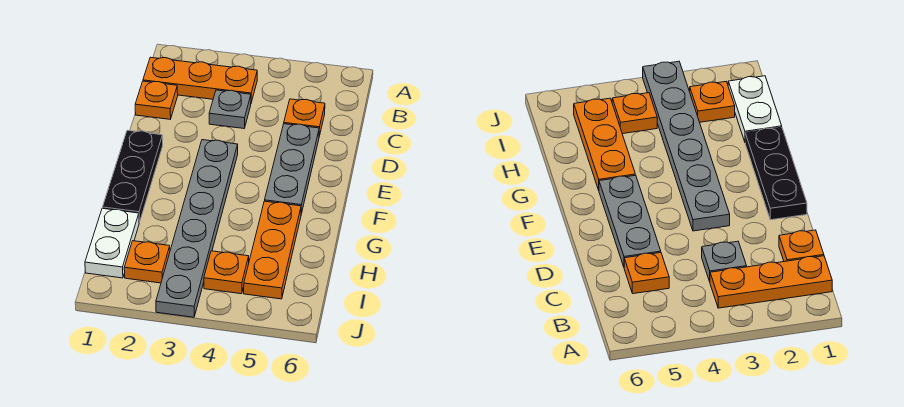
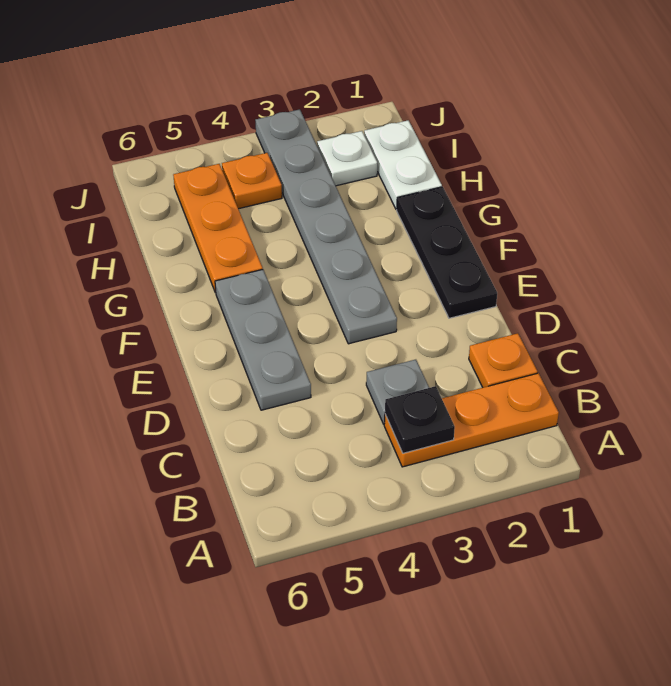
none -> black 1x1 plate [385,386,455,453]
orange 1x1 plate [284,99,325,136] -> none
orange 1x1 plate [124,241,170,283] -> white 1x1 plate [317,131,377,186]

